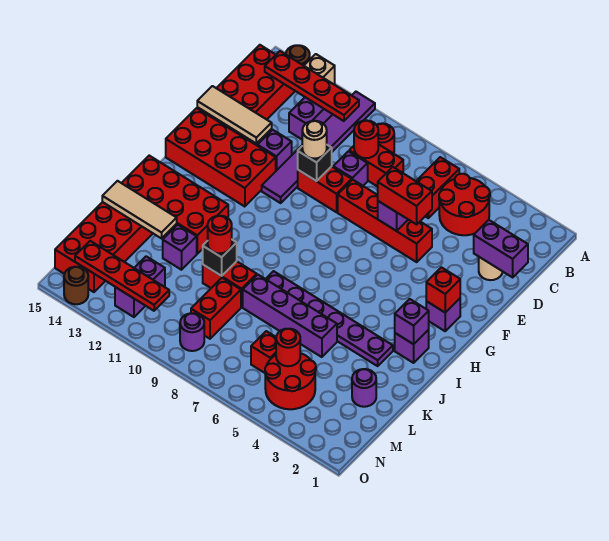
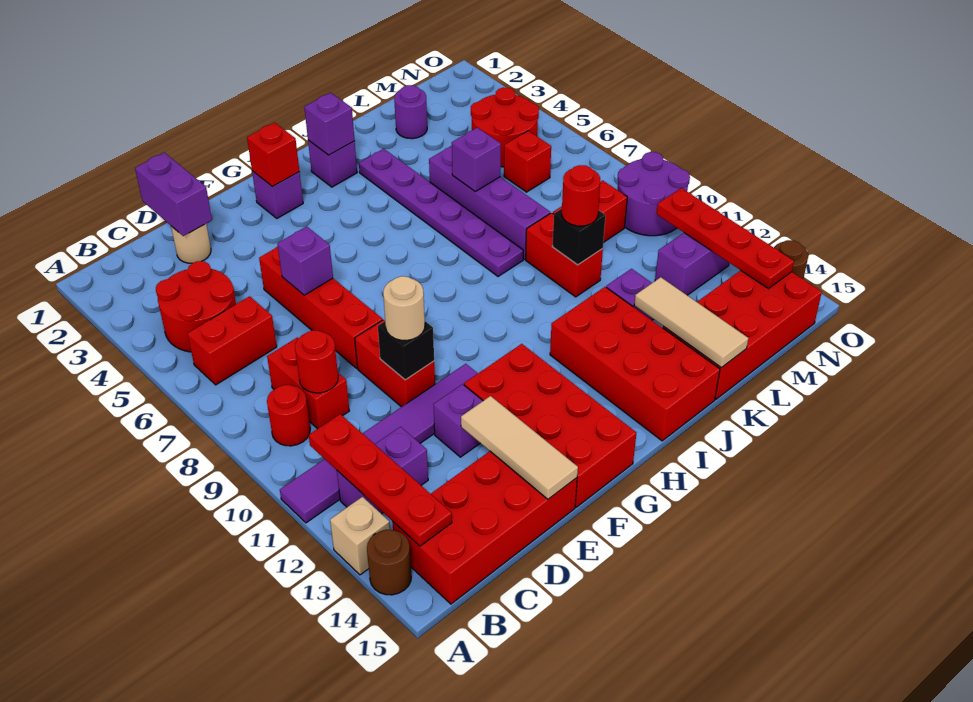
purple 1x1 brick [333,151,368,186] -> purple 1x1 brick moved to [452,127,501,191]
red 1x2 brick [377,167,432,224] -> none
red 1x1 round brick [276,329,300,366] -> none
purple 1x1 round brick [180,313,204,351] -> purple 2x2 round brick [617,152,690,236]

